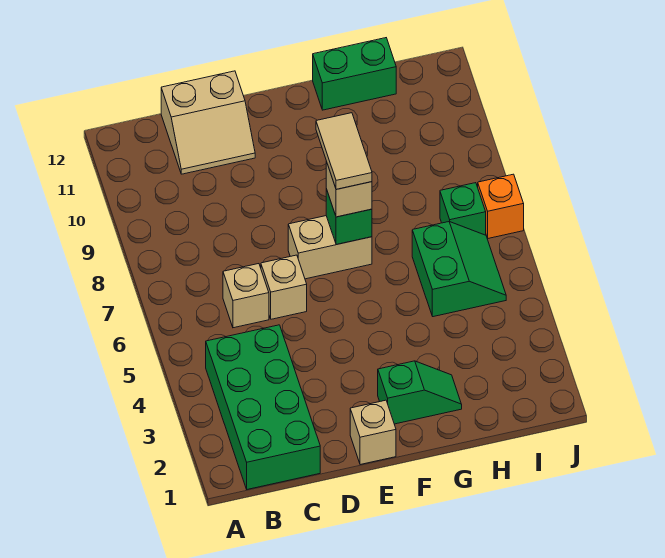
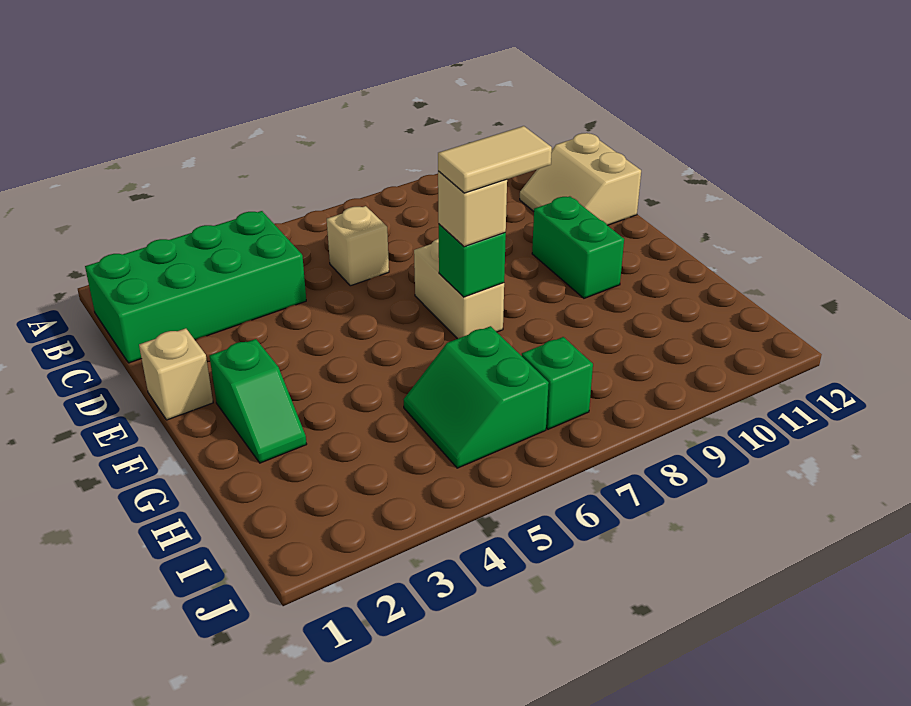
tan 1x1 brick [261,255,307,319] -> none
green 1x2 brick [313,38,396,110] -> green 1x2 brick moved to [532,196,624,298]
green 2x2 slope [412,222,506,317] -> green 2x2 slope turned to [404,326,549,468]
orange 1x1 brick [478,174,524,238] -> none

